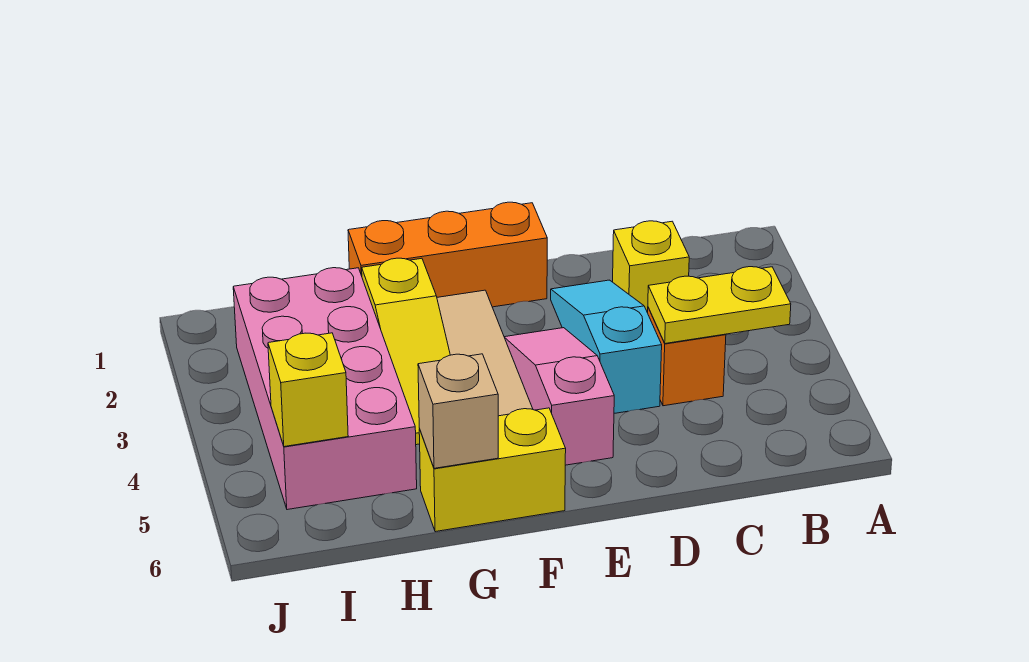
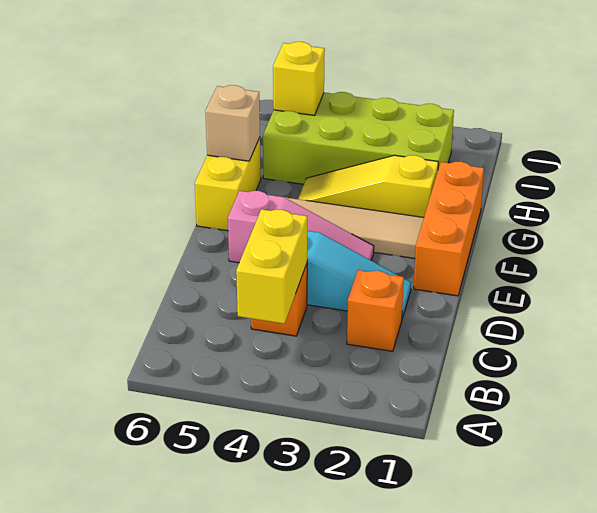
yellow 1x2 plate [648,267,791,343] -> yellow 1x2 brick [236,209,307,324]
yellow 1x1 brick [613,221,689,313] -> orange 1x1 brick [347,270,404,351]
pink 2x4 brick [233,268,417,510] -> lime 2x4 brick [263,92,454,184]

